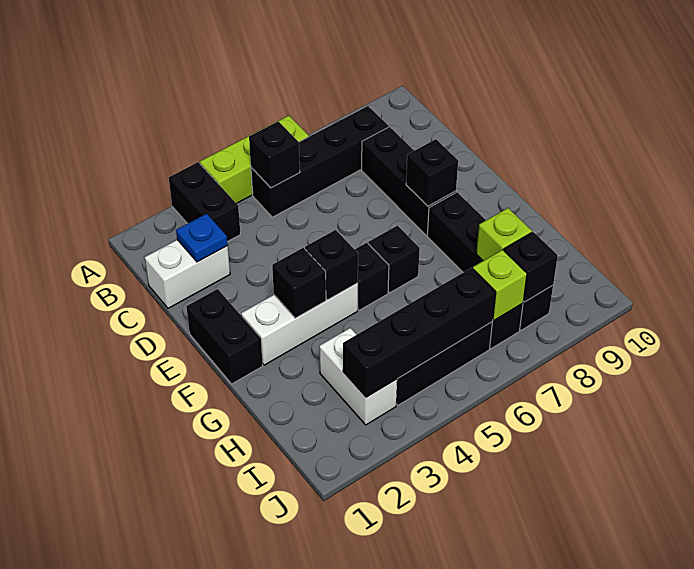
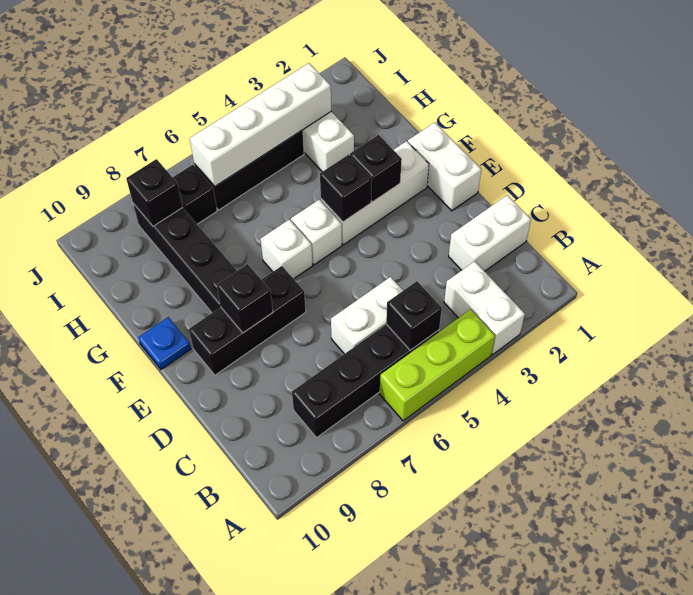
black 1x2 brick [169,162,240,242] -> white 1x2 brick [444,261,525,354]
blue 1x1 plate [176,214,228,262] -> blue 1x1 plate moved to [138,317,191,369]
none -> white 1x2 brick [331,277,403,354]
black 1x3 brick [362,127,456,235] -> black 1x3 brick turned to [189,266,306,375]
black 1x2 brick [186,289,263,384] -> white 1x2 brick [408,122,481,211]
black 1x1 brick [355,243,389,310] -> white 1x1 brick [291,199,342,265]
black 1x1 brick [368,226,420,293] -> white 1x1 brick [261,219,313,279]
lime 1x1 brick [476,208,532,261] -> none
black 1x4 brick [343,268,496,397] -> white 1x4 brick [190,63,331,186]
lime 1x1 brick [473,250,527,320] -> none

